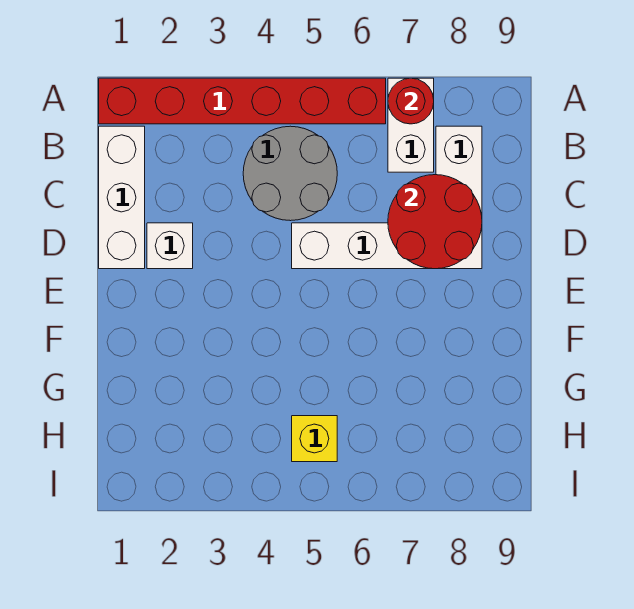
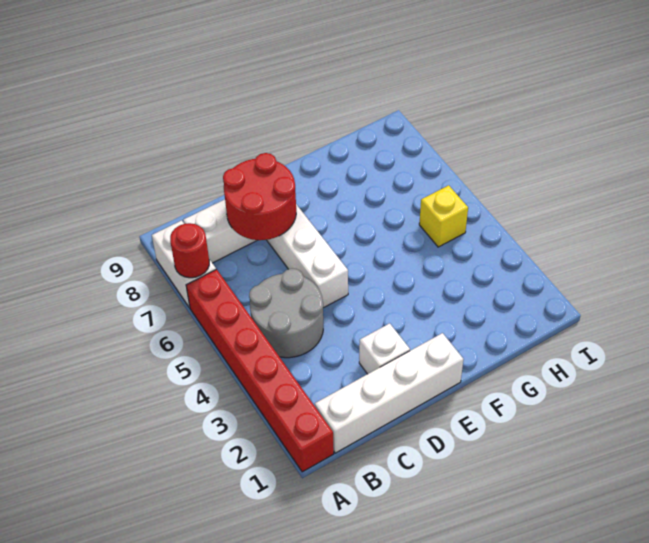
white 1x2 brick [388,78,434,172] -> white 1x2 brick turned to [152,220,216,308]
white 1x3 brick [99,126,145,269] -> white 1x4 brick [315,333,464,453]

